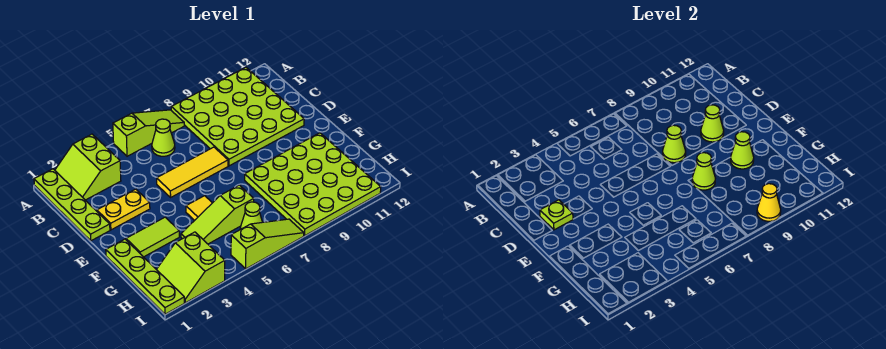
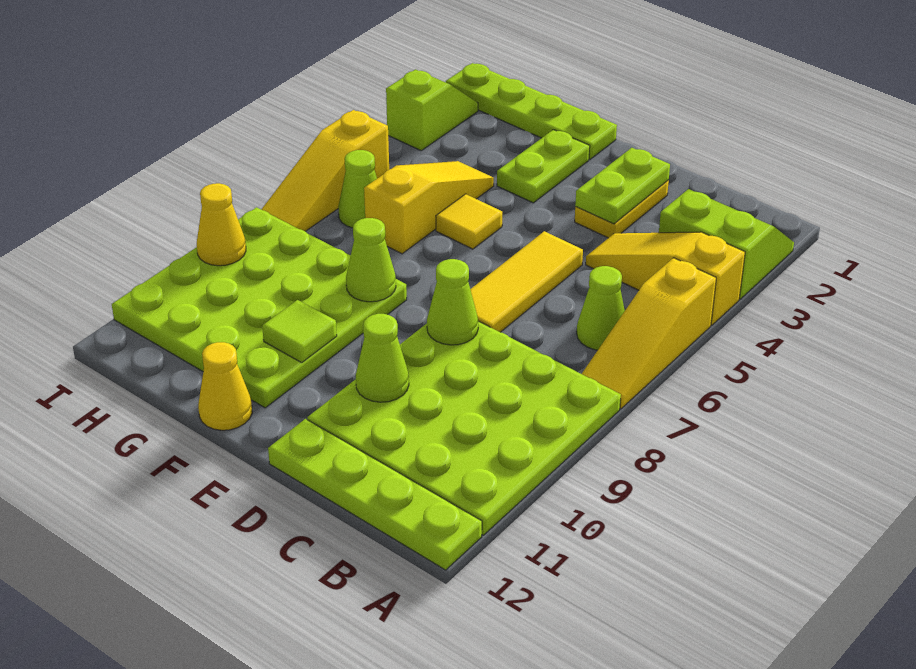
lime 1x4 plate [34,169,110,241] -> lime 1x4 plate moved to [268,419,482,570]
none -> yellow 1x3 slope [586,232,745,325]
lime 1x3 slope [113,110,184,156] -> yellow 1x3 slope [582,258,716,409]
lime 1x1 plate [540,200,573,230] -> lime 1x2 plate [575,148,670,224]
lime 1x2 tile [126,217,179,257] -> lime 1x2 plate [497,130,590,203]
lime 1x1 cone [731,132,754,169] -> lime 1x1 tile [262,300,337,363]
none -> yellow 1x1 cone [198,342,252,430]
lime 1x3 slope [181,185,254,244] -> yellow 1x3 slope [364,161,494,254]
lime 2x2 slope [156,232,225,303] -> lime 1x2 slope [386,69,478,150]
lime 1x3 slope [231,219,304,269] -> yellow 1x3 slope [261,110,389,231]

